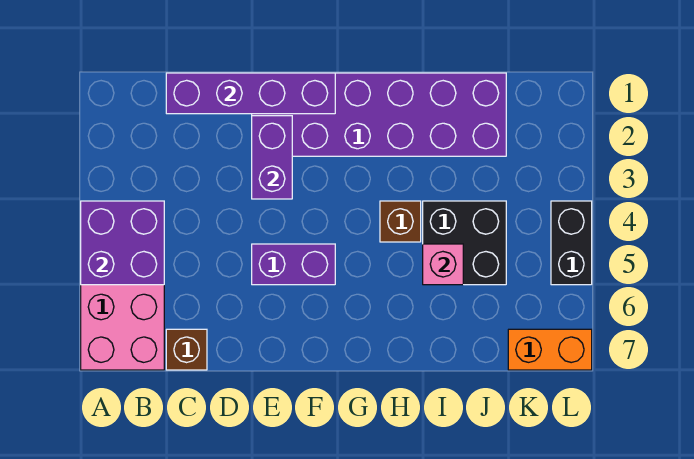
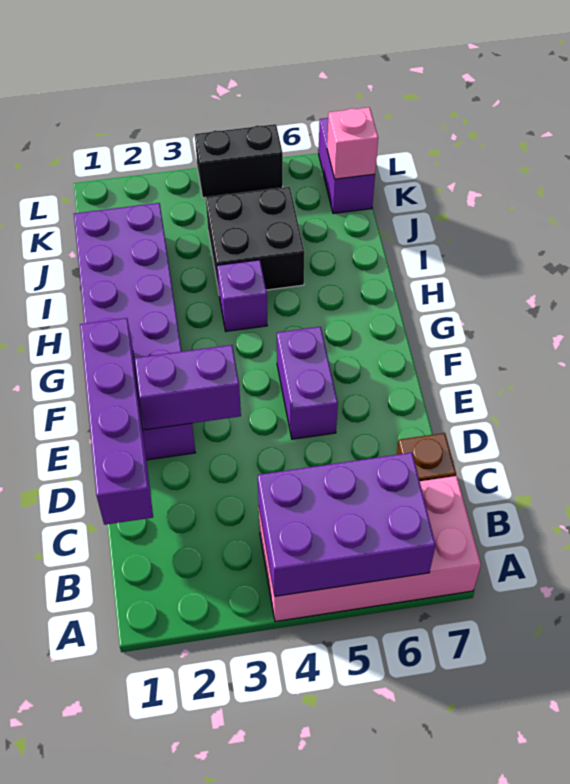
purple 2x2 brick [81,201,164,285] -> purple 2x3 brick [258,453,436,596]
brown 1x1 brick [380,201,421,242] -> purple 1x1 brick [217,260,267,331]
pink 1x1 brick [423,244,463,285] -> pink 1x1 brick moved to [327,107,378,179]
orange 1x2 brick [508,329,592,370] -> purple 1x2 brick [318,118,375,214]

